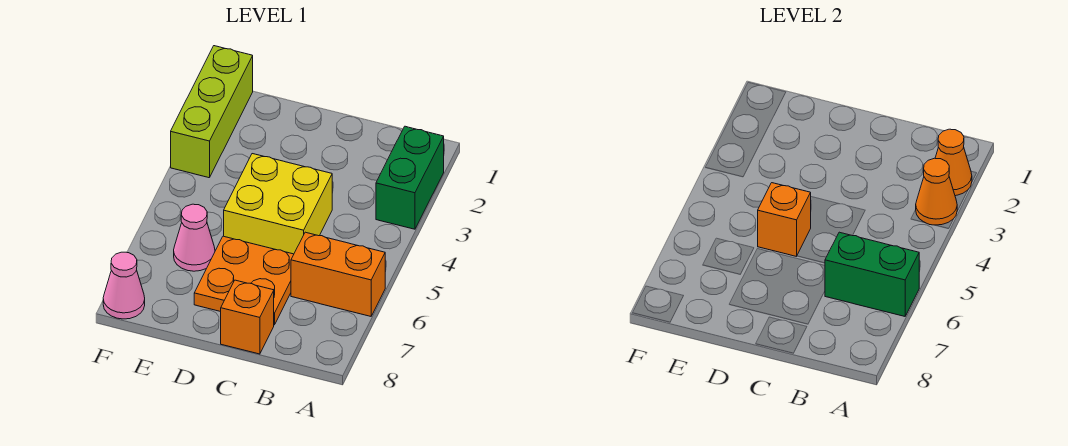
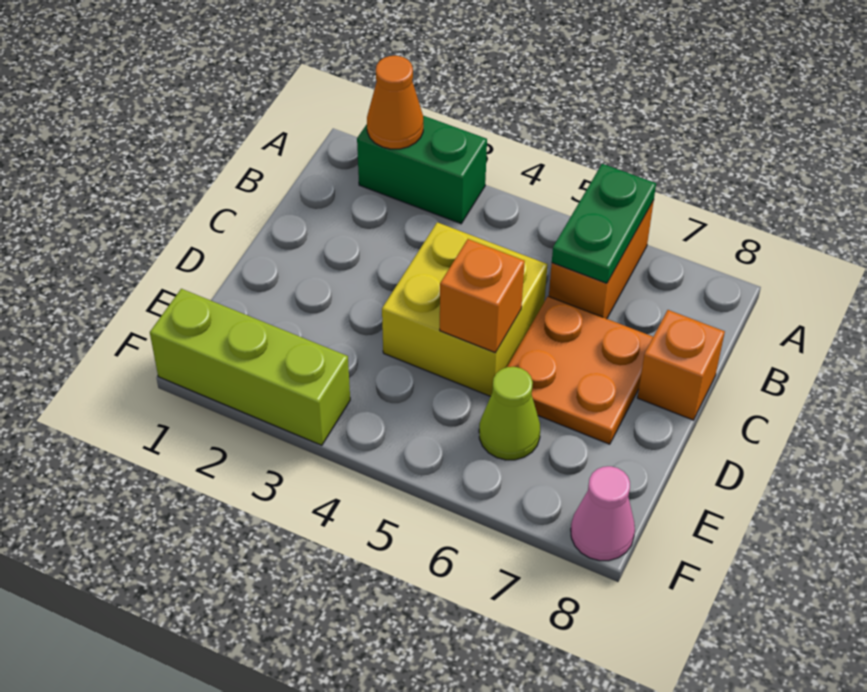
orange 1x1 cone [916,158,957,225] -> none
green 1x2 brick [825,232,919,316] -> green 1x2 plate [552,164,656,283]
pink 1x1 cone [174,204,215,271] -> lime 1x1 cone [479,367,540,460]

